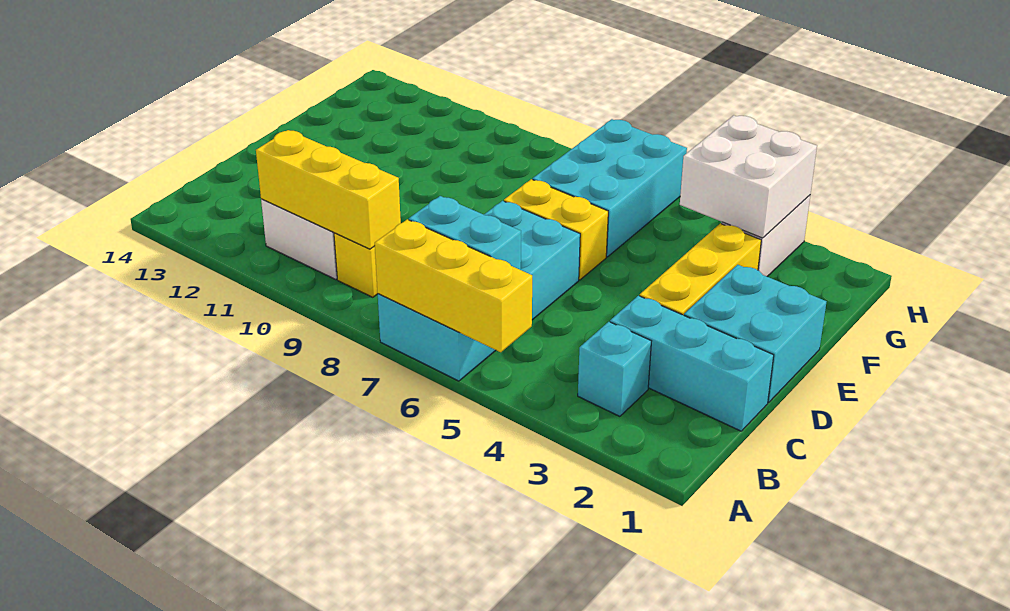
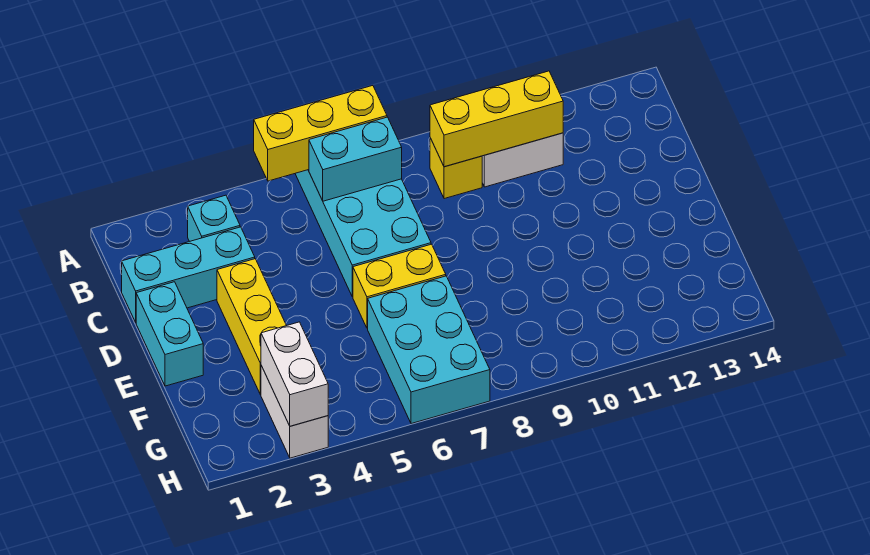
cyan 2x2 brick [684,265,826,403] -> cyan 1x2 brick [136,282,203,386]
white 2x2 brick [680,115,817,238] -> white 1x2 brick [261,322,328,426]

